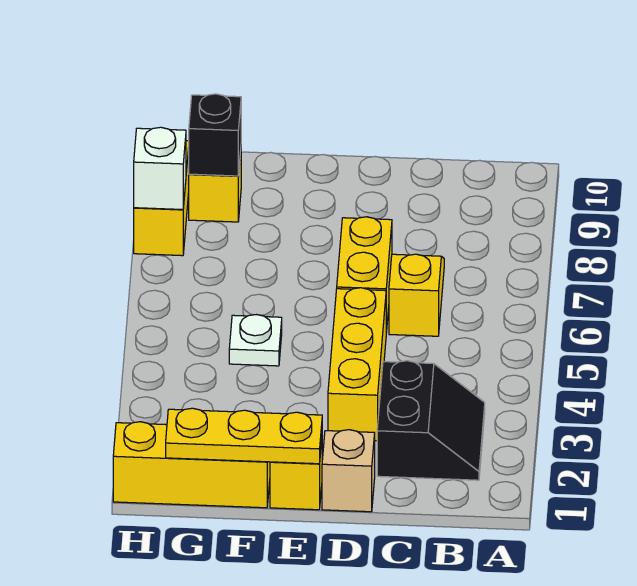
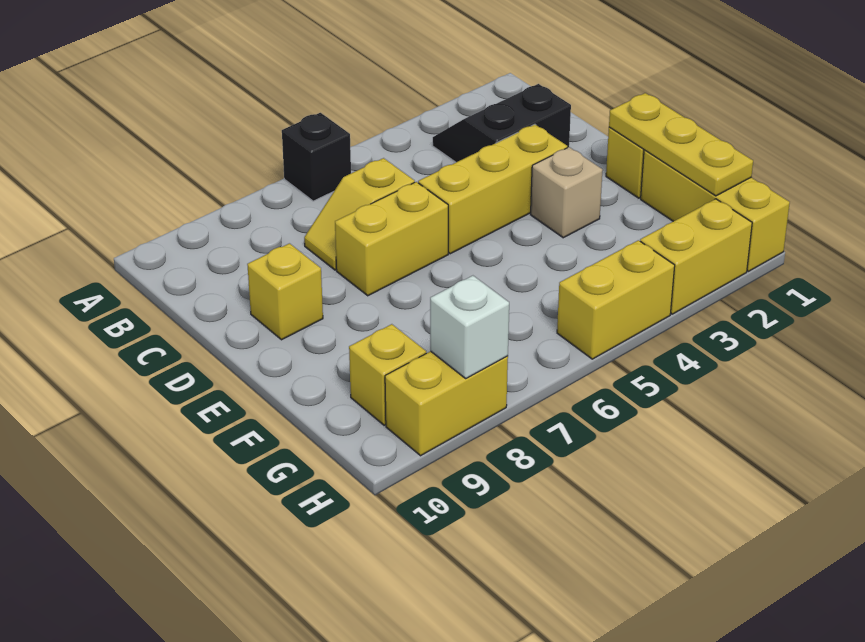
tan 1x1 brick [322,430,375,512] -> tan 1x1 brick moved to [531,147,603,238]
none -> yellow 1x1 brick [247,243,323,340]
white 1x1 plate [229,315,282,366] -> none
black 1x1 brick [189,94,241,176] -> black 1x1 brick moved to [282,113,351,201]
none -> yellow 1x2 brick [640,199,752,314]
none -> yellow 1x2 brick [557,240,675,359]

